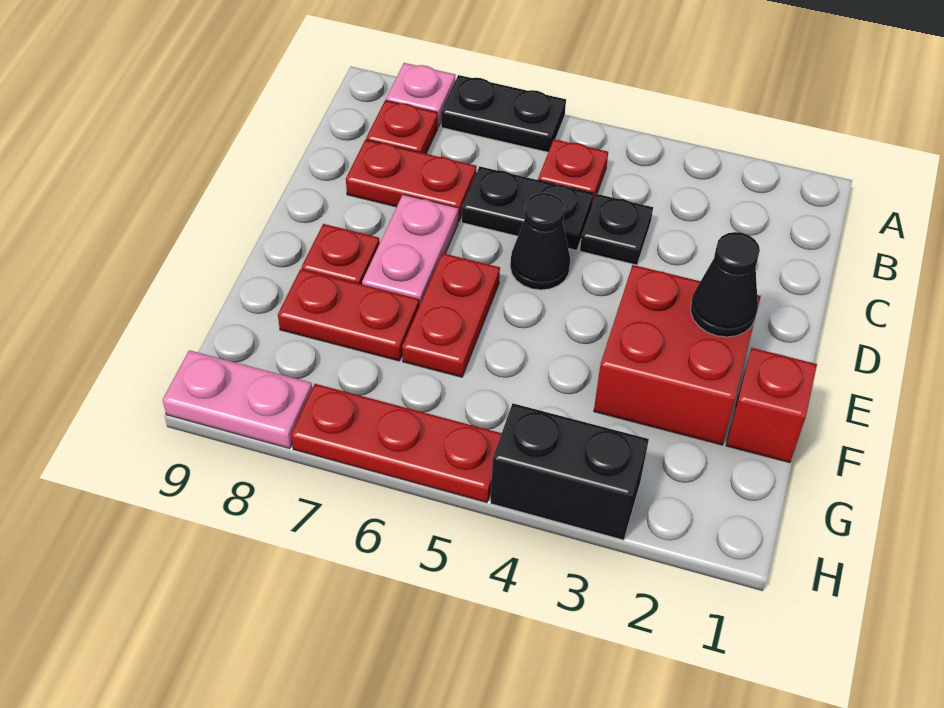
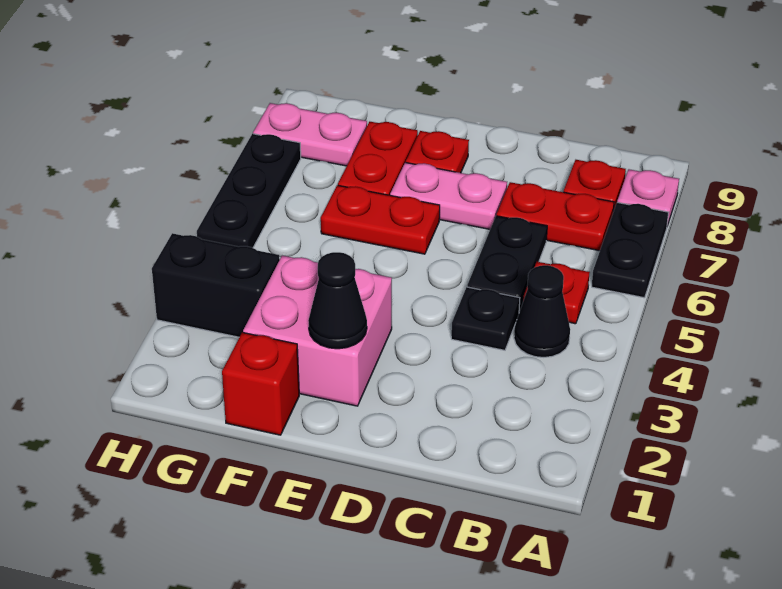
red 1x2 plate [346,140,477,222] -> red 1x2 plate turned to [496,182,614,251]
black 1x1 cone [510,193,570,290] -> black 1x1 cone moved to [514,265,570,357]
red 2x2 brick [594,265,761,445] -> pink 2x2 brick [243,256,392,406]
black 1x2 brick [491,403,649,540] -> black 1x2 brick turned to [152,233,280,337]
red 1x3 plate [291,384,502,503] -> black 1x3 plate [197,134,301,248]
pink 1x2 plate [163,350,312,449] -> pink 1x2 plate turned to [253,103,367,166]

